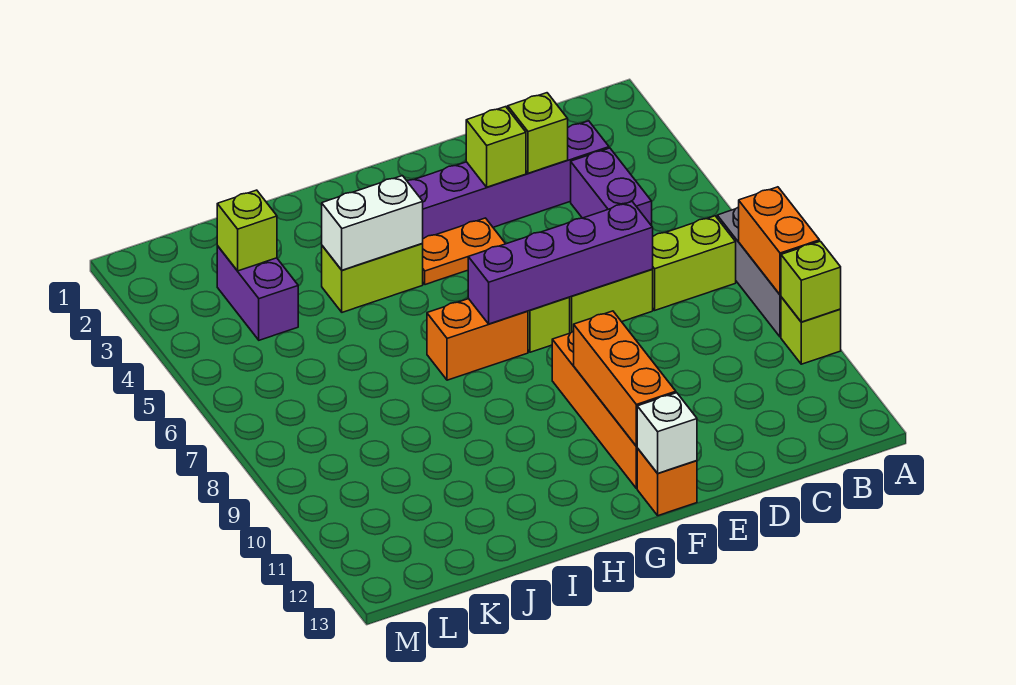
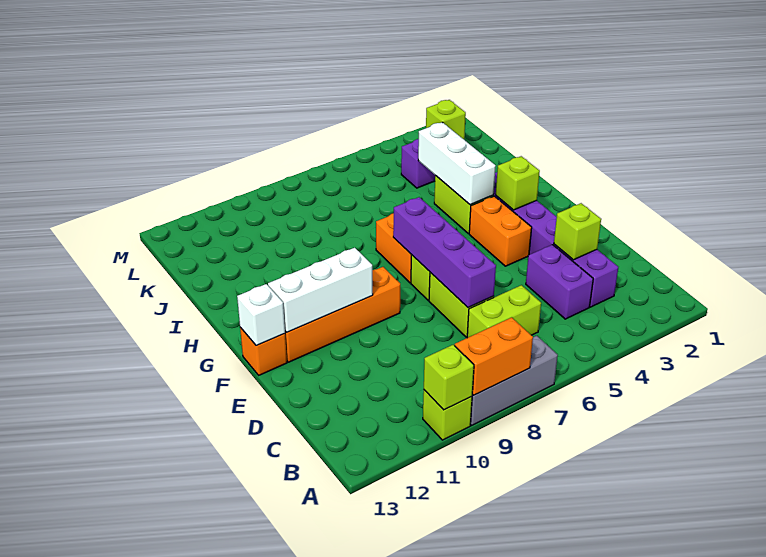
lime 1x2 brick [652,216,736,310] -> lime 1x2 brick turned to [467,285,541,338]
purple 1x2 brick [571,148,652,226] -> purple 1x2 brick turned to [526,245,593,319]
lime 1x1 brick [466,107,526,187] -> lime 1x1 brick moved to [496,156,540,210]
orange 1x2 plate [423,218,506,285] -> orange 1x2 brick [469,196,532,266]
orange 1x3 brick [574,311,676,446] -> white 1x3 brick [268,248,373,332]
white 1x2 brick [322,176,423,270] -> white 1x3 brick [418,122,496,205]

